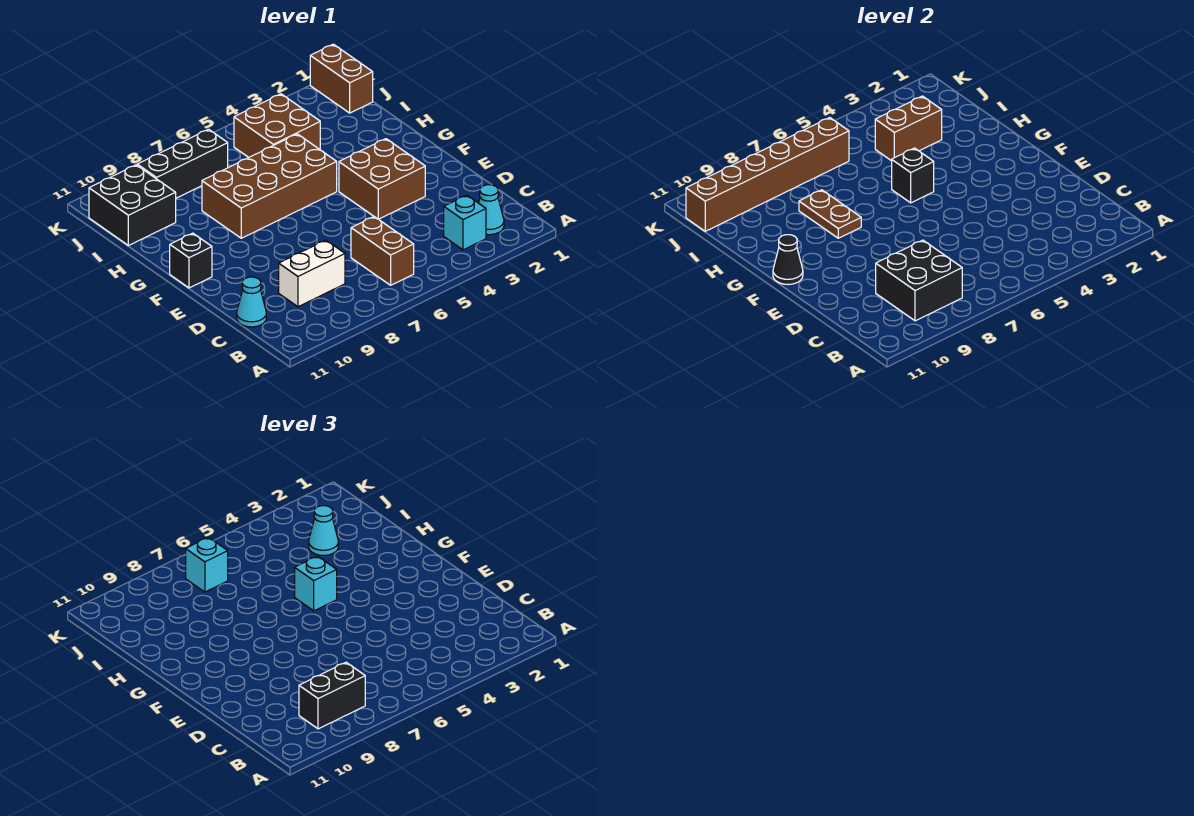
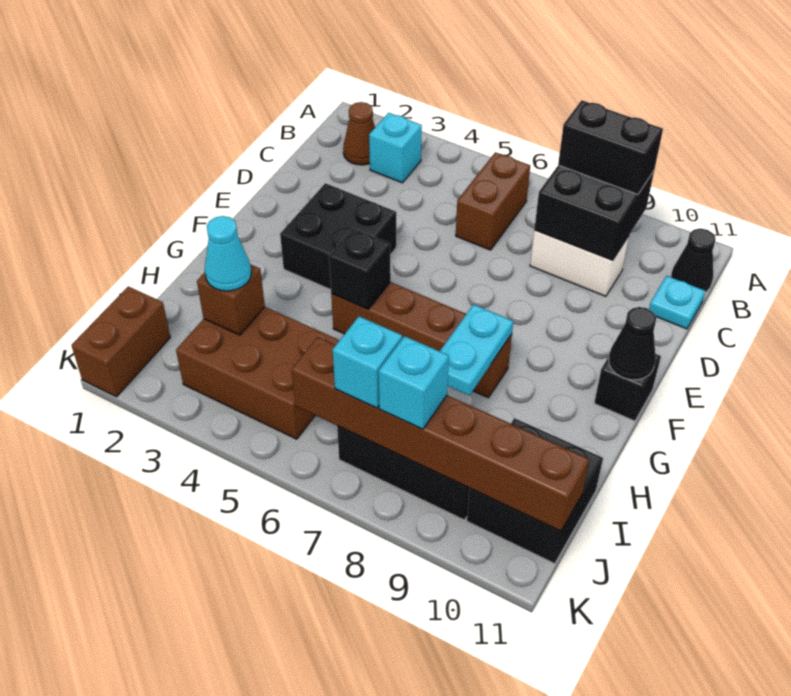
cyan 1x1 cone [479,185,504,235] -> brown 1x1 cone [343,102,375,165]
none -> black 1x1 cone [671,228,716,292]
cyan 1x1 cone [237,277,266,327] -> cyan 1x1 plate [649,276,705,329]
brown 2x2 brick [339,139,425,219] -> black 2x2 brick [280,183,396,290]
brown 2x4 brick [202,134,337,238] -> brown 1x4 brick [331,282,512,398]
cyan 1x1 brick [295,556,337,611] -> cyan 1x1 brick moved to [379,336,449,429]
brown 1x2 plate [799,190,861,238] -> cyan 1x2 plate [440,304,513,395]
brown 1x2 brick [875,96,942,161] -> brown 1x1 brick [197,265,265,335]
brown 2x2 brick [234,94,320,157] -> brown 2x3 brick [176,307,340,439]

